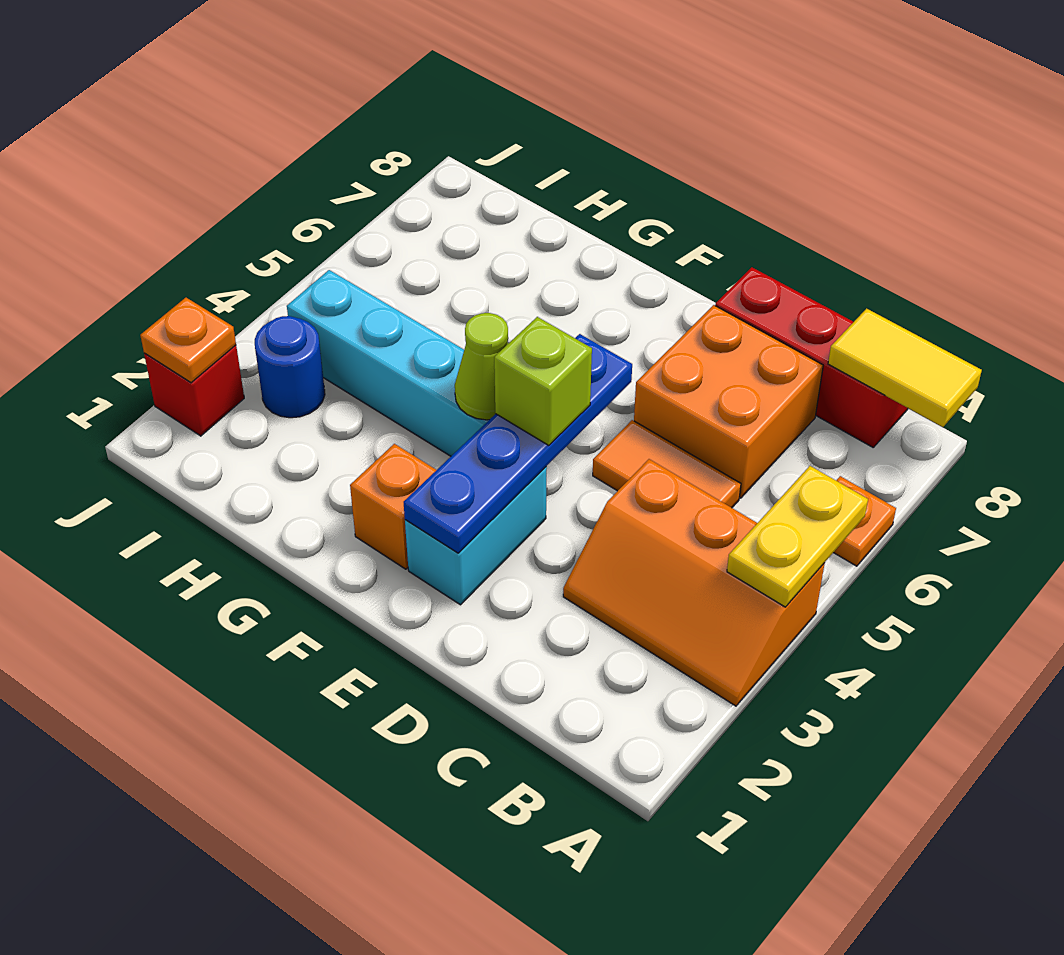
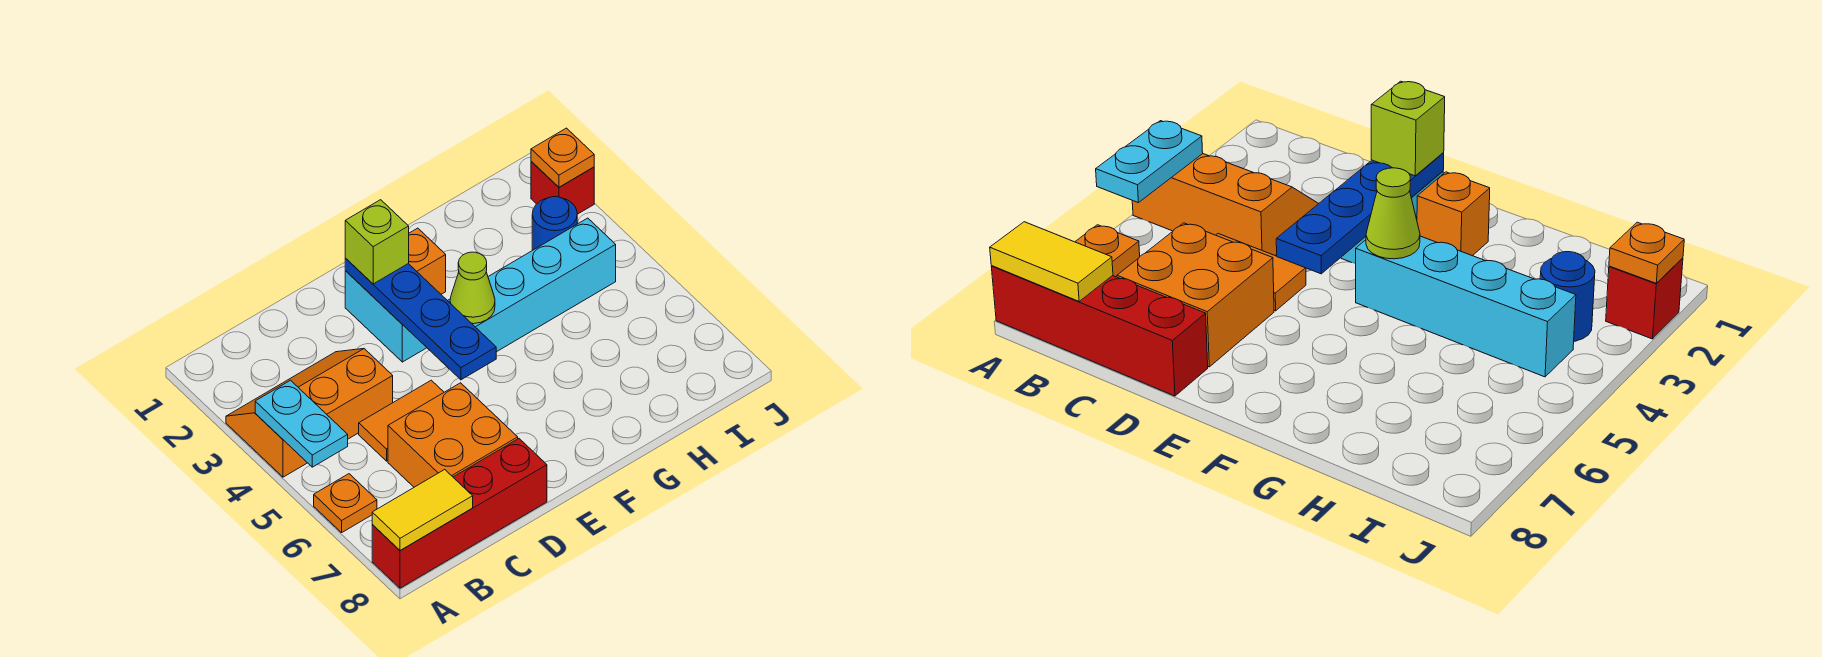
yellow 1x2 plate [727,466,868,607] -> cyan 1x2 plate [255,380,348,467]
red 1x3 brick [715,267,908,447] -> red 1x4 brick [372,439,547,588]
lime 1x1 brick [494,317,592,445] -> lime 1x1 brick moved to [345,200,409,284]

